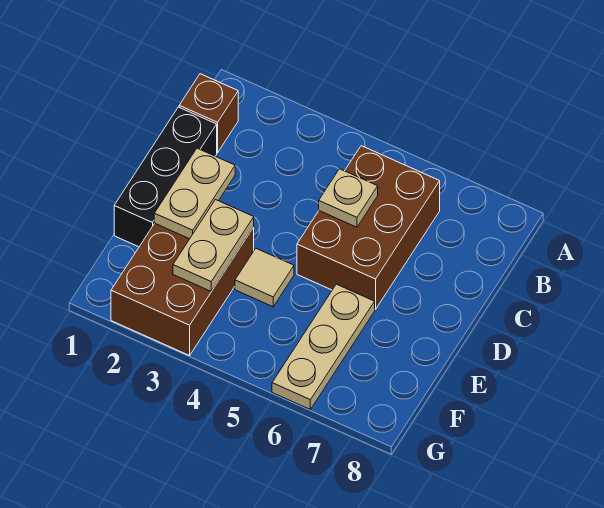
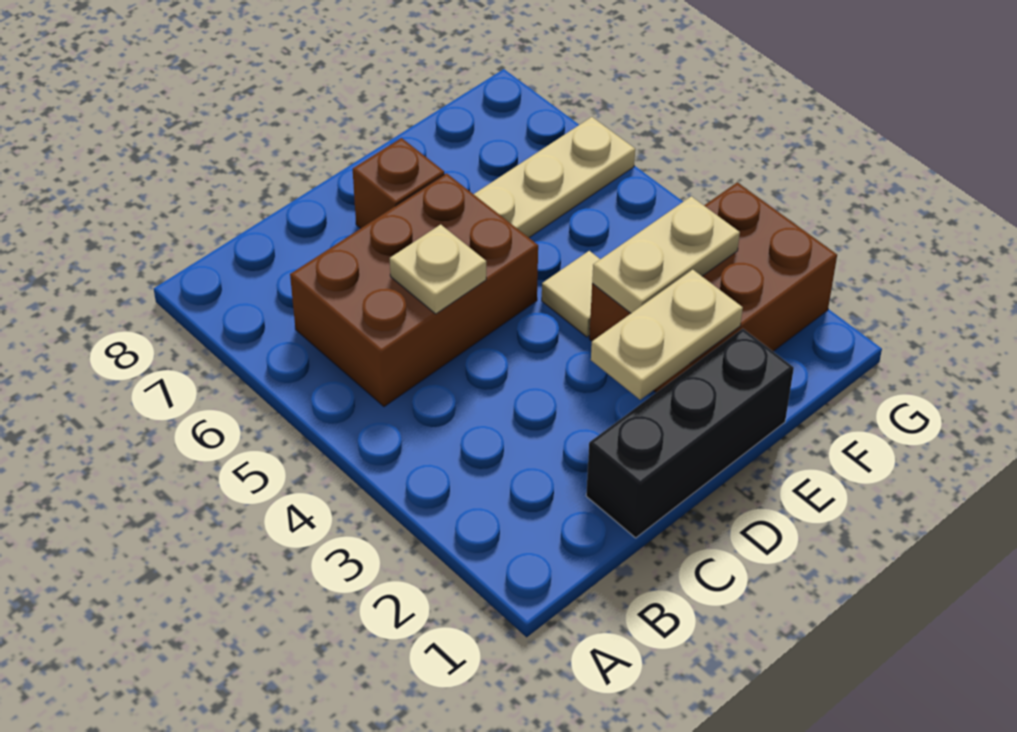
brown 1x1 brick [179,74,238,153] -> brown 1x1 brick moved to [353,138,444,228]

